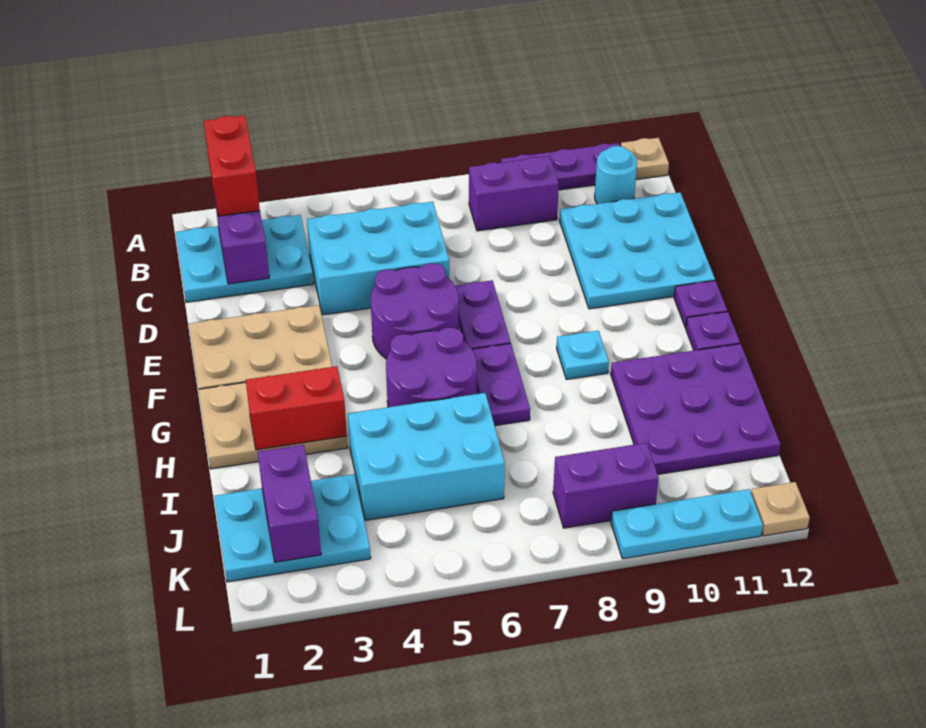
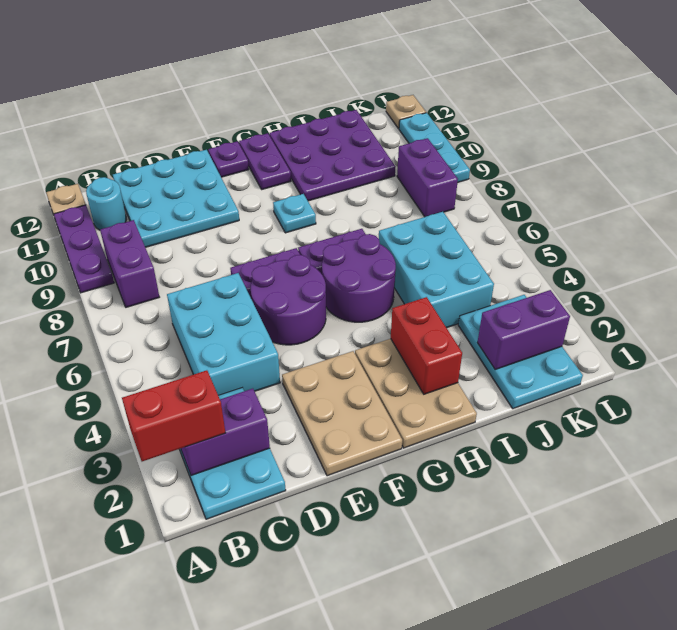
purple 1x1 plate [686,312,740,350] -> purple 1x2 plate [239,133,291,189]

